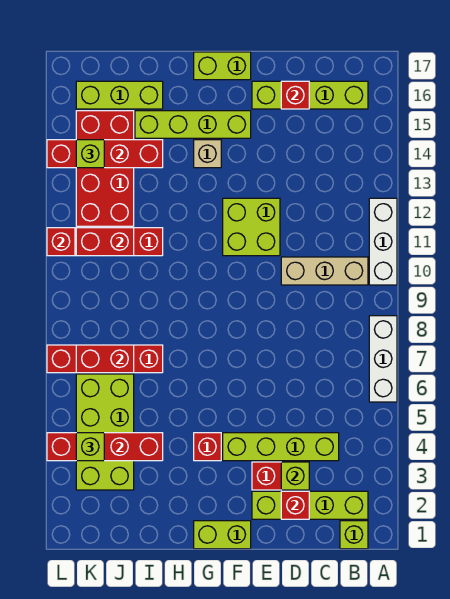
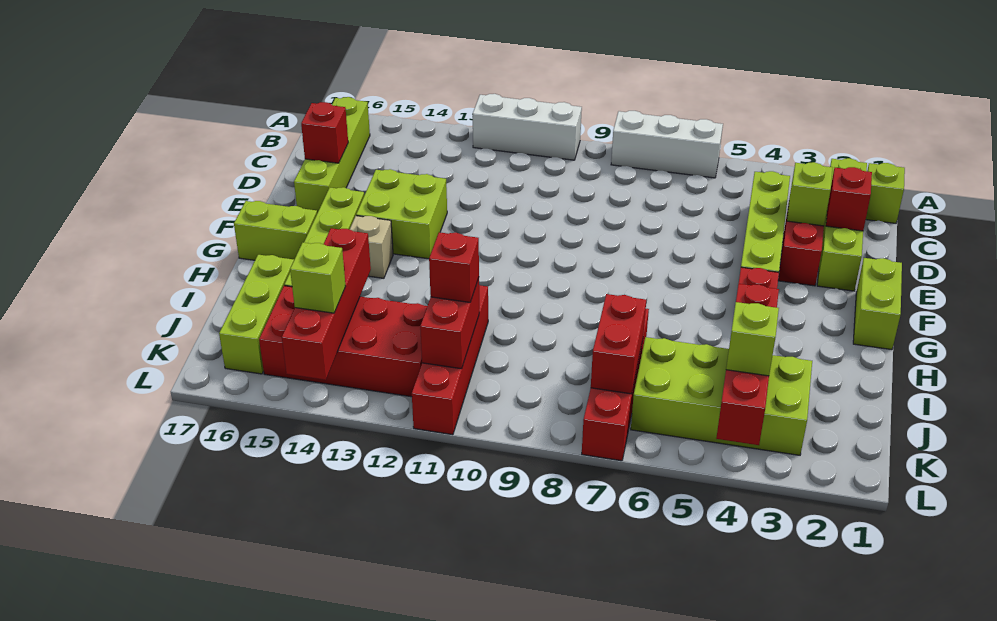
tan 1x3 brick [281,257,368,285] -> none
lime 2x2 brick [223,198,280,256] -> lime 2x2 brick moved to [356,169,447,259]
lime 1x2 brick [194,52,251,80] -> lime 1x2 brick turned to [234,201,317,260]
red 1x1 brick [47,228,75,256] -> red 1x1 brick moved to [429,232,479,302]

